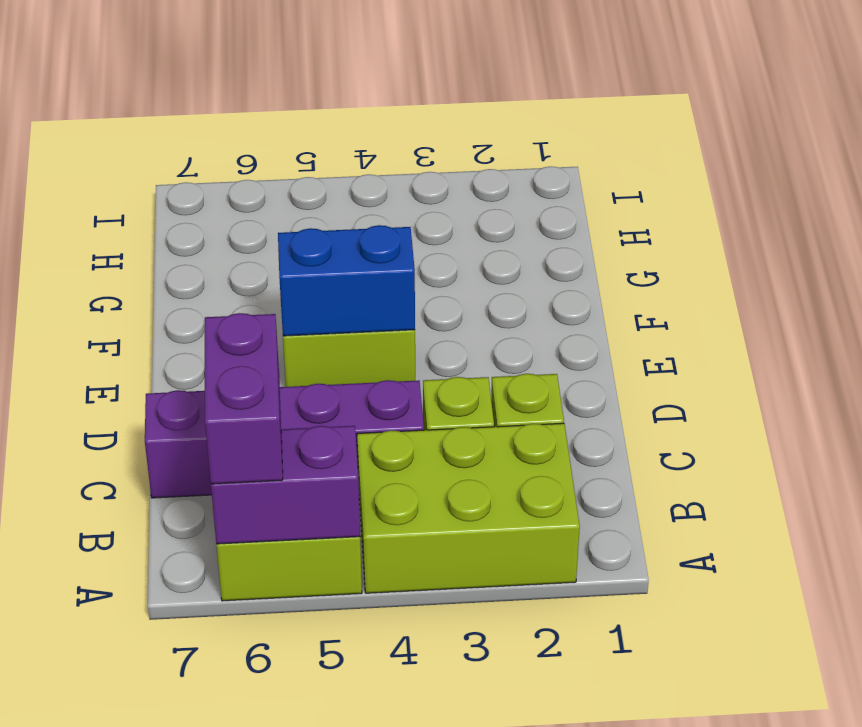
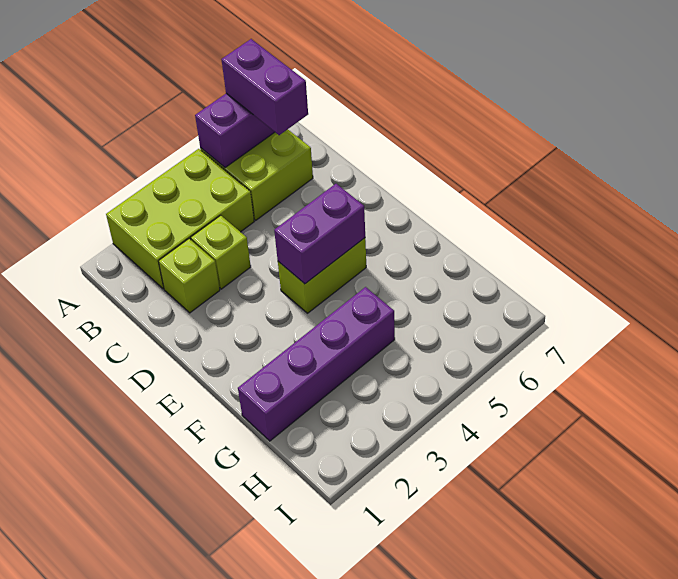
purple 1x4 brick [145,380,424,498] -> purple 1x4 brick moved to [238,287,395,441]
blue 1x2 brick [278,225,415,336] -> purple 1x2 brick [274,184,365,284]

